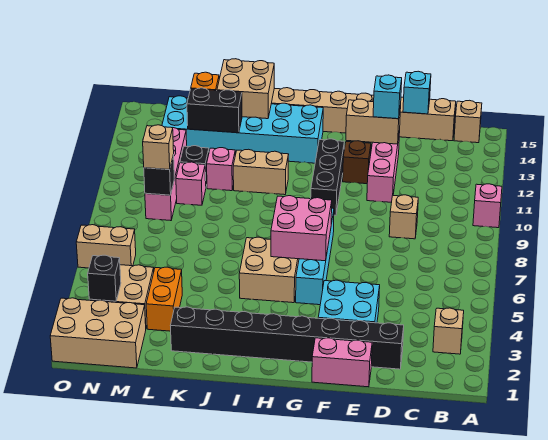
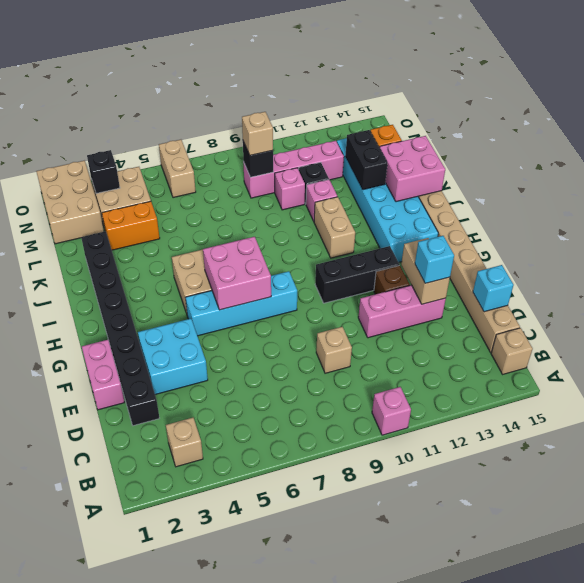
tan 2x2 brick [217,59,274,119] -> pink 2x2 brick [380,136,445,202]

